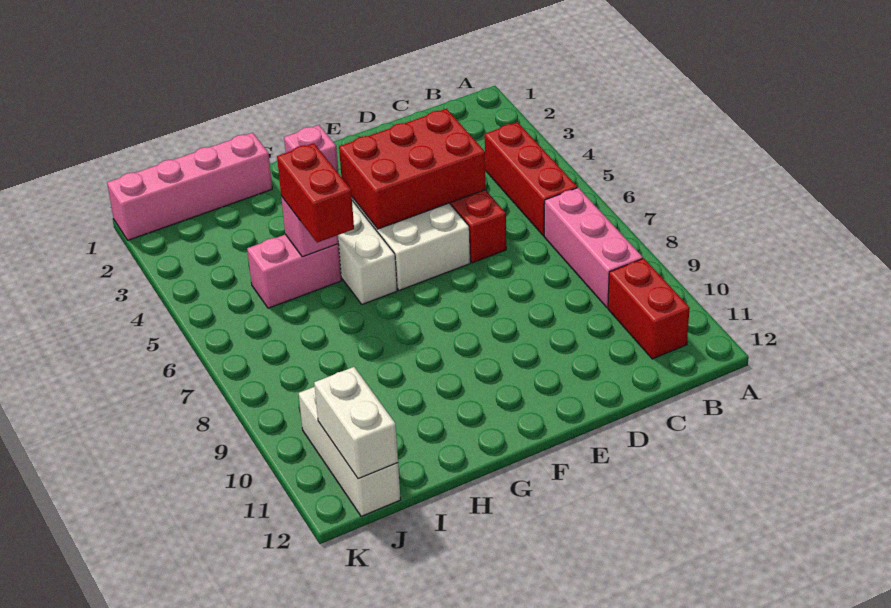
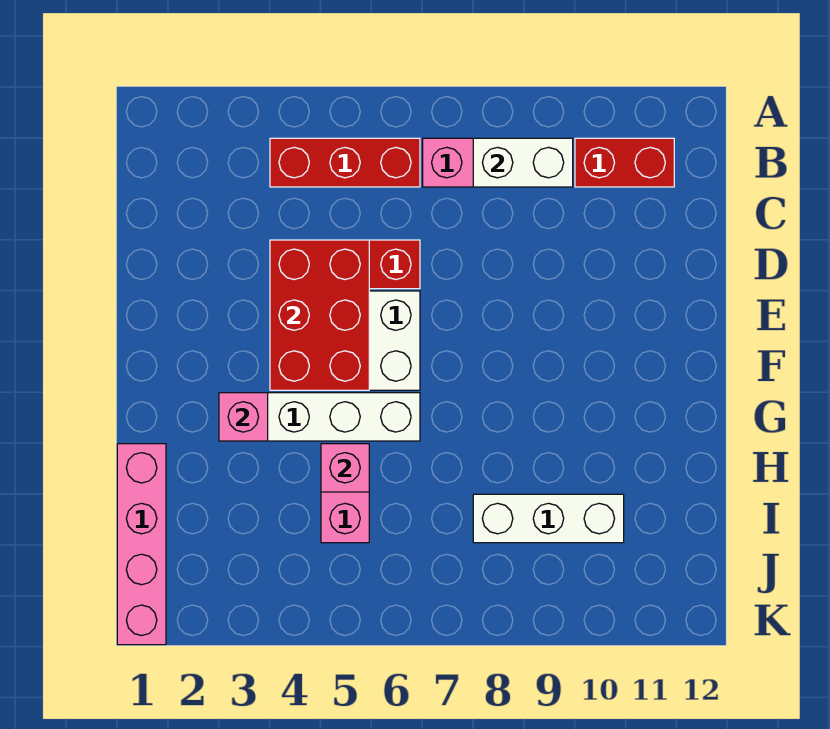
red 1x2 brick [277,143,354,243] -> none
white 1x3 brick [299,387,400,516] -> white 1x3 brick moved to [473,494,624,543]
white 1x2 brick [314,367,398,479] -> white 1x2 brick moved to [473,138,573,187]

